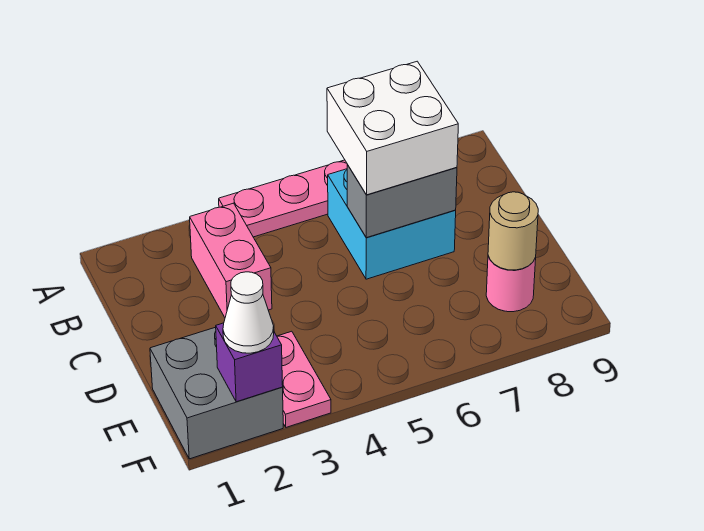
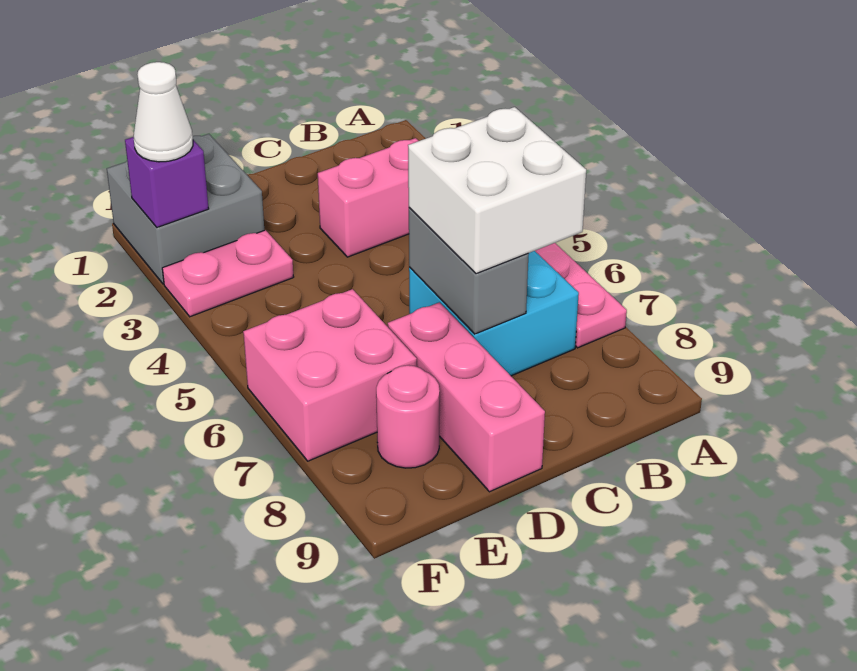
none -> pink 1x3 brick [388,302,545,492]
none -> pink 2x2 brick [243,289,417,461]
tan 1x1 round brick [488,192,538,270] -> none

